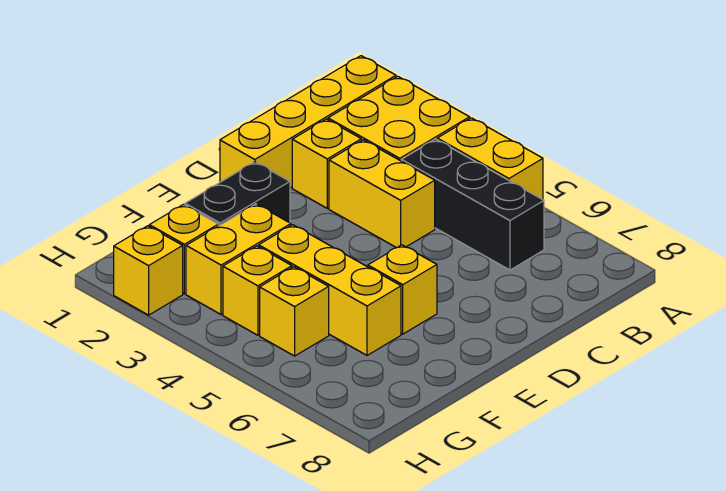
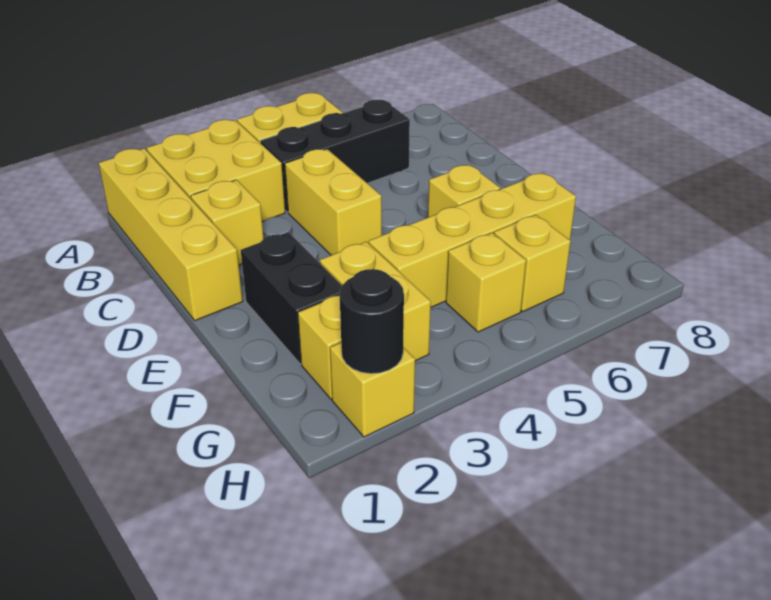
yellow 1x2 brick [329,140,435,248] -> yellow 1x2 brick turned to [285,149,382,255]
yellow 1x3 brick [259,225,401,355] -> yellow 1x4 brick [369,173,576,307]
yellow 1x1 brick [223,246,292,335] -> yellow 1x1 brick moved to [494,215,571,311]
none -> black 1x1 round brick [339,269,404,374]

